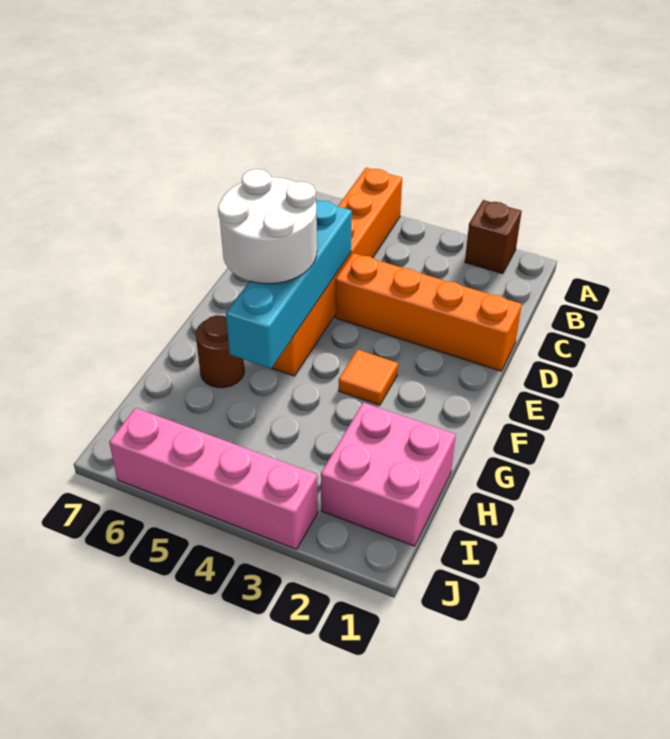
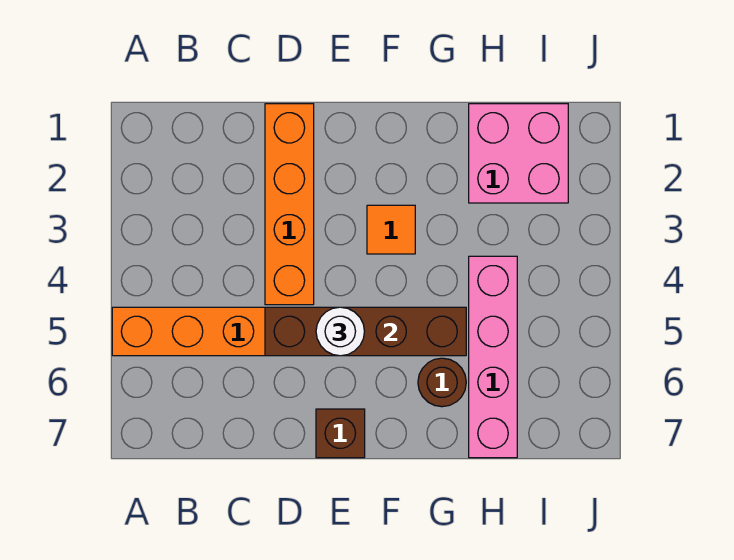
brown 1x1 brick [465,200,522,274] -> brown 1x1 brick moved to [316,409,365,458]
cyan 1x4 brick [226,200,352,368] -> brown 1x4 brick [265,307,466,356]
white 2x2 round brick [218,169,317,284] -> white 1x1 round brick [316,307,364,356]
pink 1x4 brick [109,408,318,549] -> pink 1x4 brick moved to [469,256,517,458]

